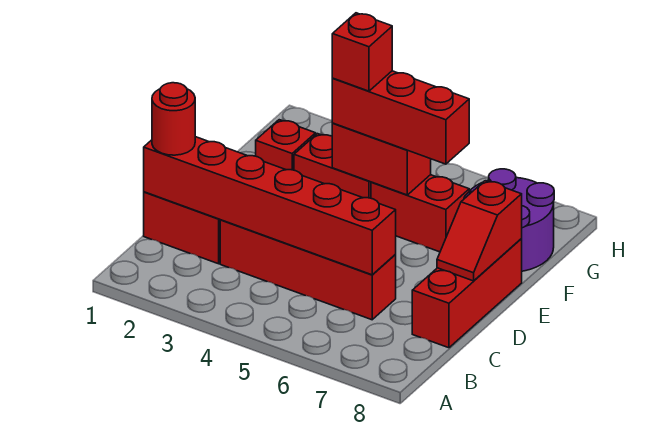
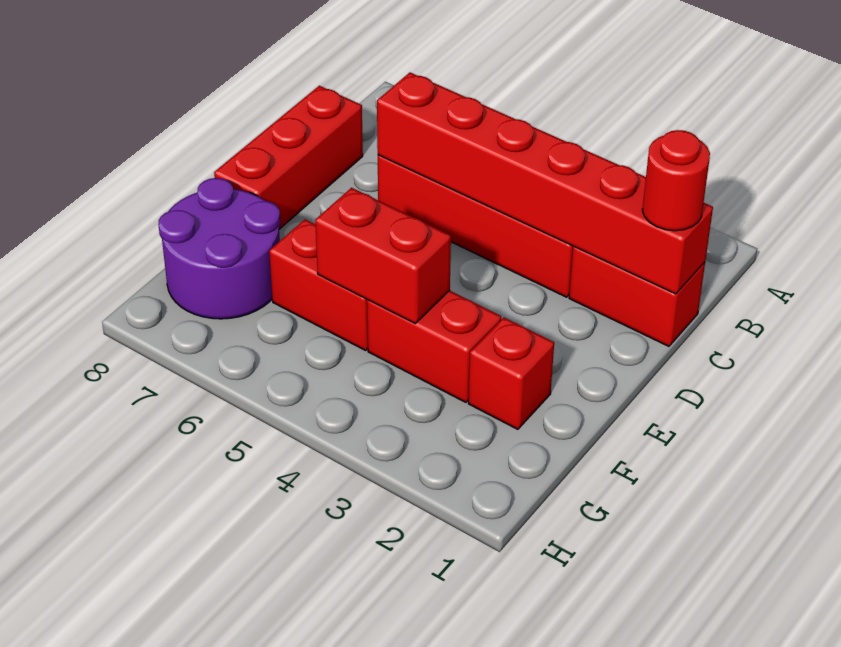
red 1x2 slope [437,181,522,281] -> none
red 1x3 brick [332,71,469,164] -> none
red 1x1 brick [332,13,392,91] -> none

